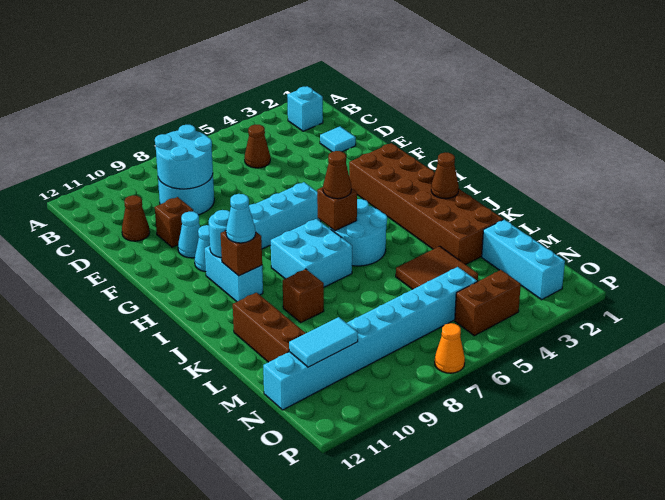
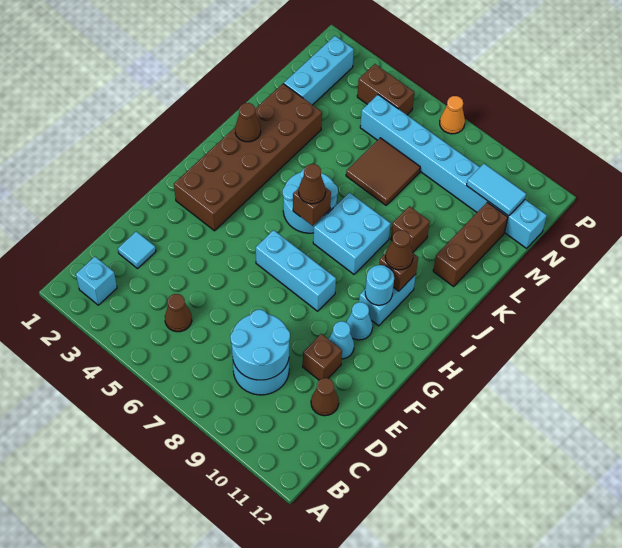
cyan 1x1 cone [226,194,256,243] -> brown 1x1 cone [385,230,413,270]
brown 2x2 tile [396,246,478,289] -> brown 2x2 tile moved to [346,138,420,205]

